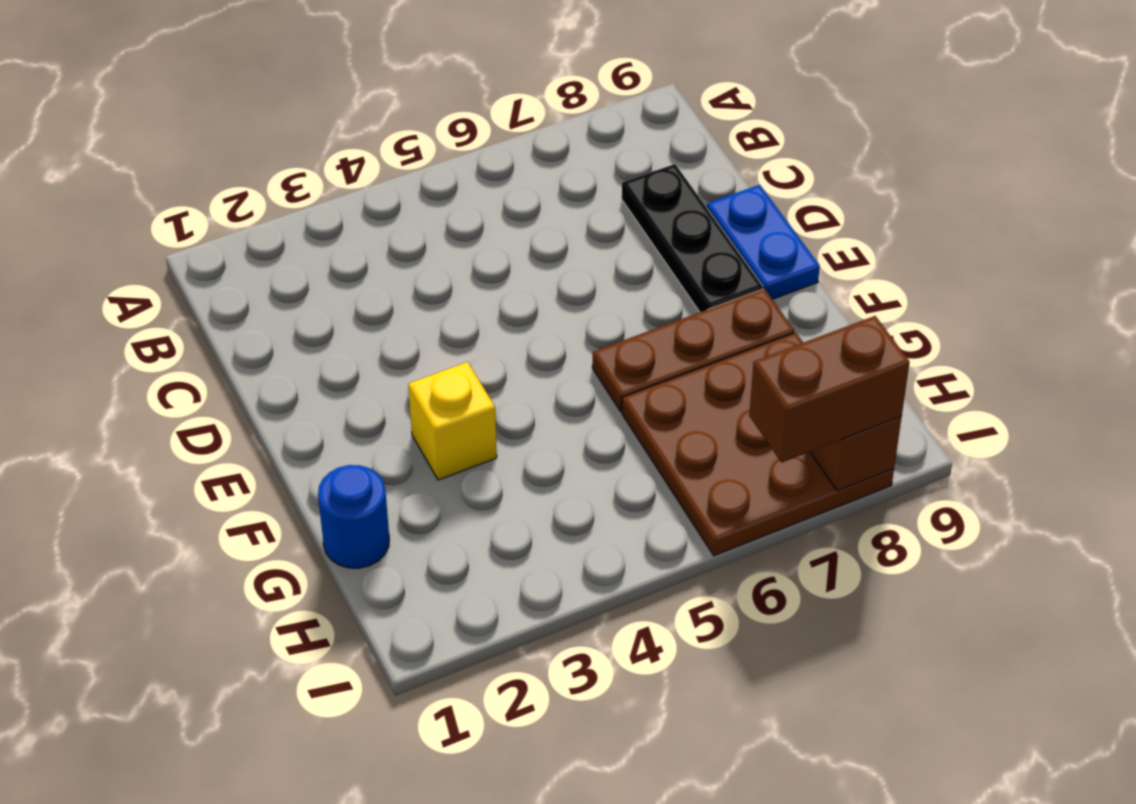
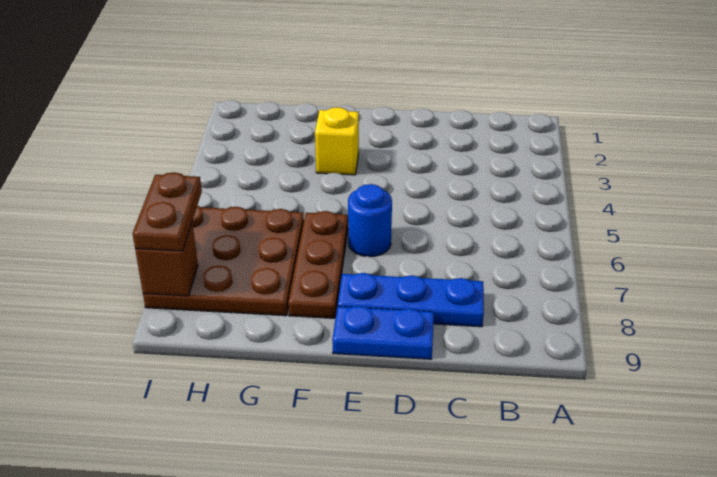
black 1x3 plate [622,164,763,312] -> blue 1x3 plate [337,273,484,327]
blue 1x1 round brick [318,465,389,568] -> blue 1x1 round brick moved to [348,184,392,257]
brown 1x2 brick [749,316,910,463] -> brown 1x2 plate [133,172,202,251]

